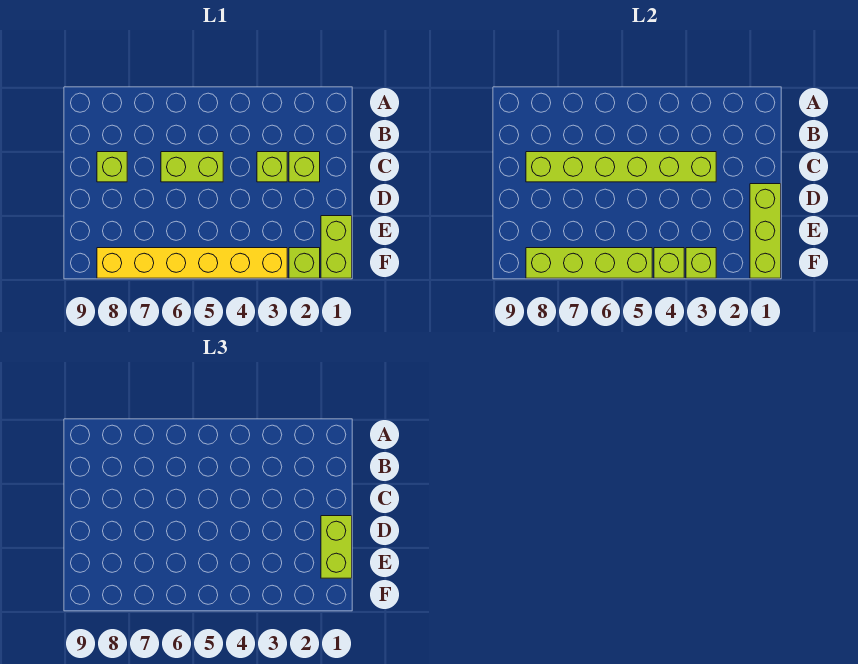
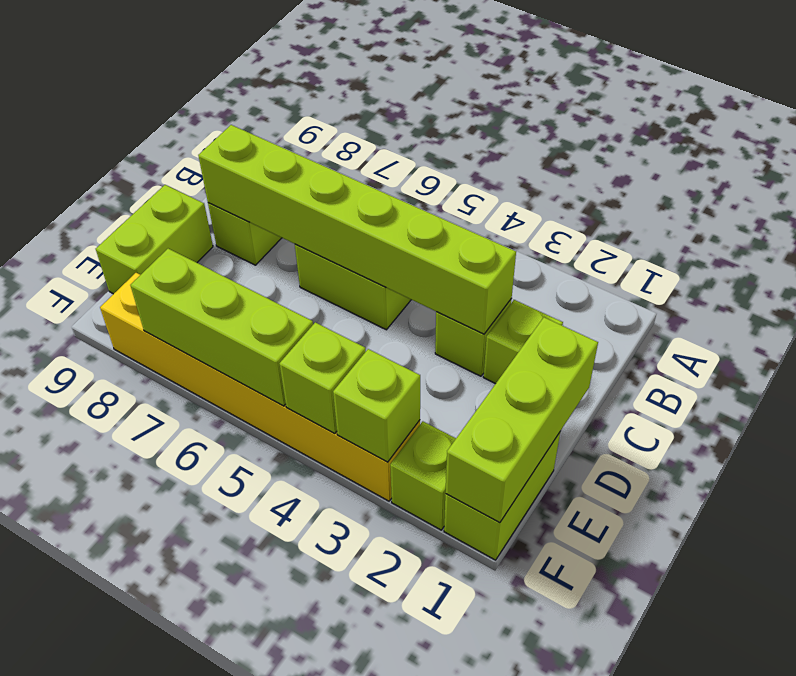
lime 1x2 brick [321,516,352,578] -> lime 1x2 brick moved to [96,185,213,294]
lime 1x4 brick [526,248,652,278] -> lime 1x3 brick [130,249,313,406]

